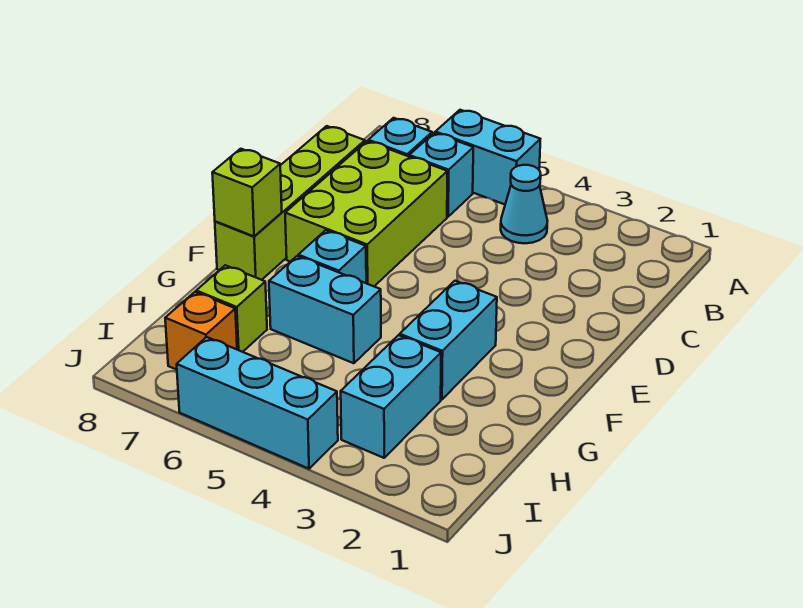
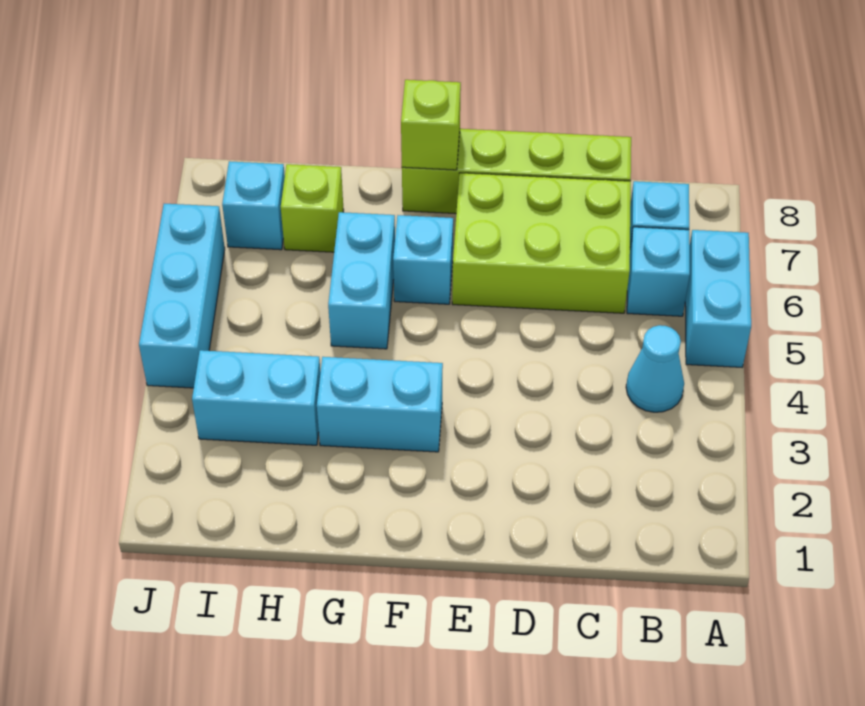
orange 1x1 brick [165,292,237,370] -> cyan 1x1 brick [222,161,285,250]

